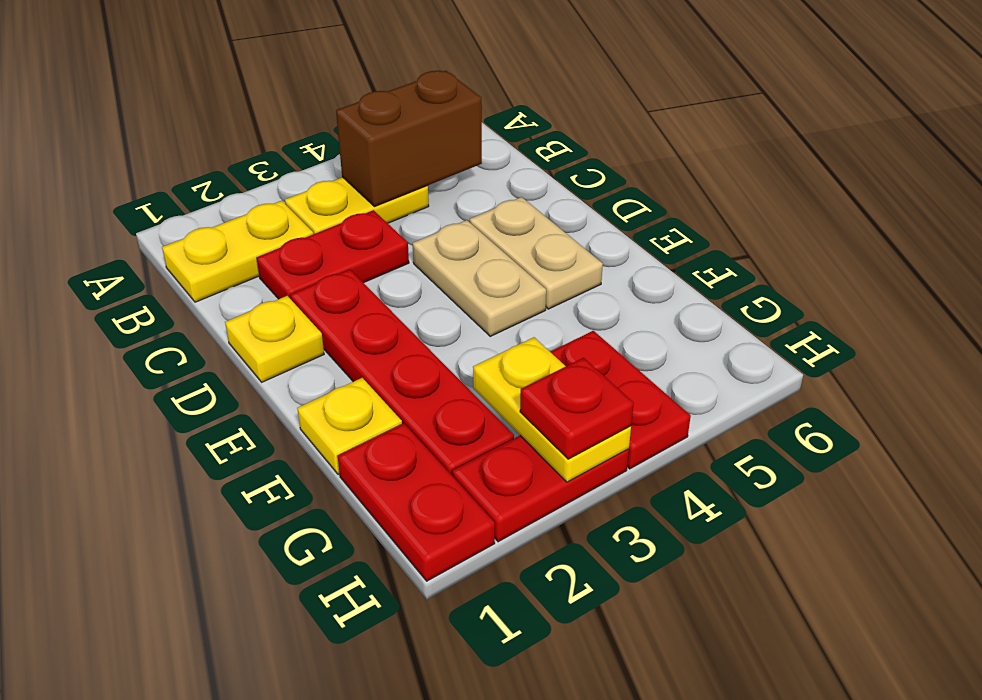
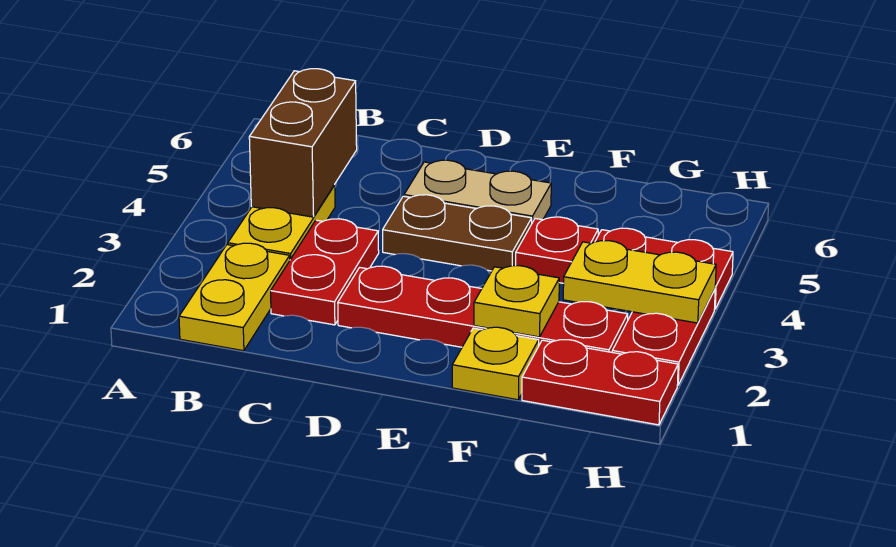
yellow 1x1 plate [225,296,324,382] -> yellow 1x1 plate moved to [474,266,559,337]
tan 1x2 plate [413,220,546,336] -> brown 1x2 plate [383,195,532,271]
red 1x1 plate [520,358,634,459] -> red 1x1 plate moved to [516,217,598,283]

